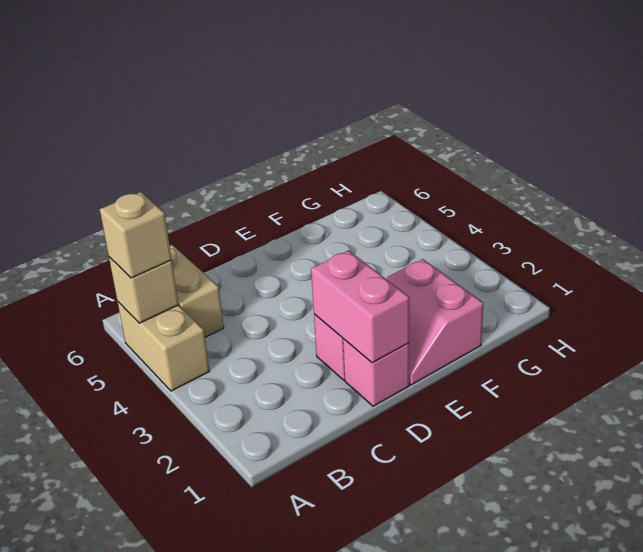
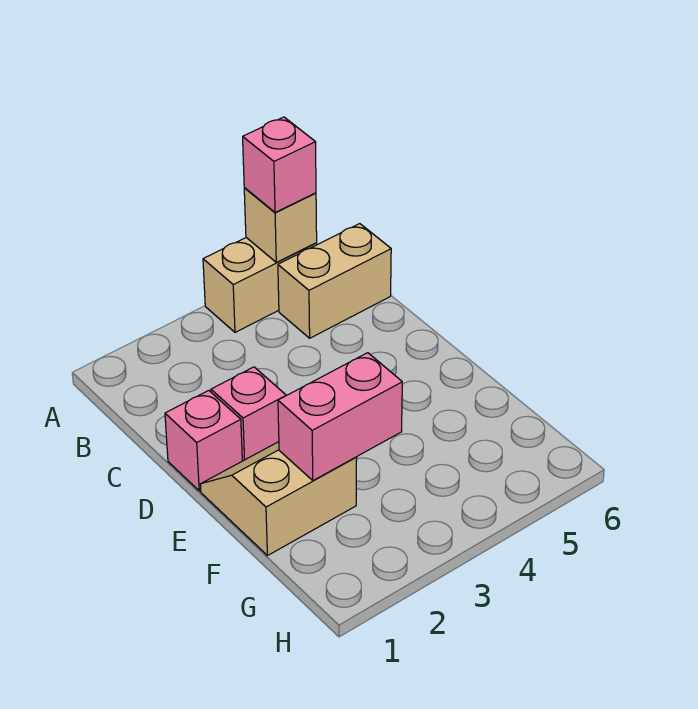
tan 1x1 brick [100,192,172,278] -> pink 1x1 brick [243,117,316,212]
pink 1x2 brick [311,251,409,363] -> pink 1x2 brick moved to [278,353,402,481]
pink 2x2 slope [387,259,483,385] -> tan 2x2 slope [200,442,357,556]

